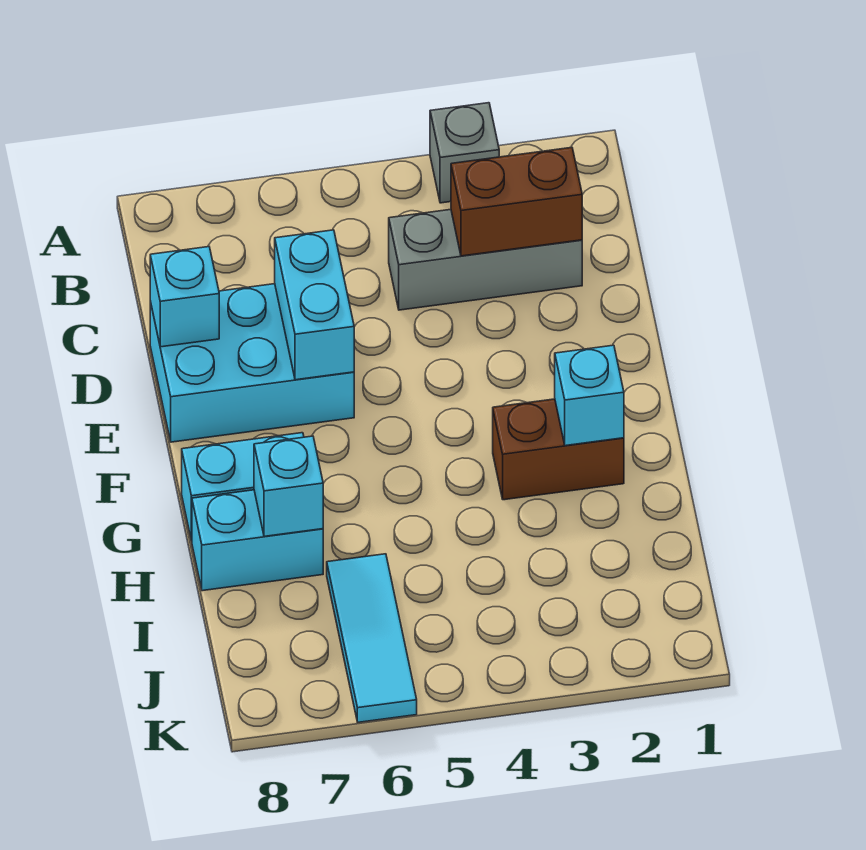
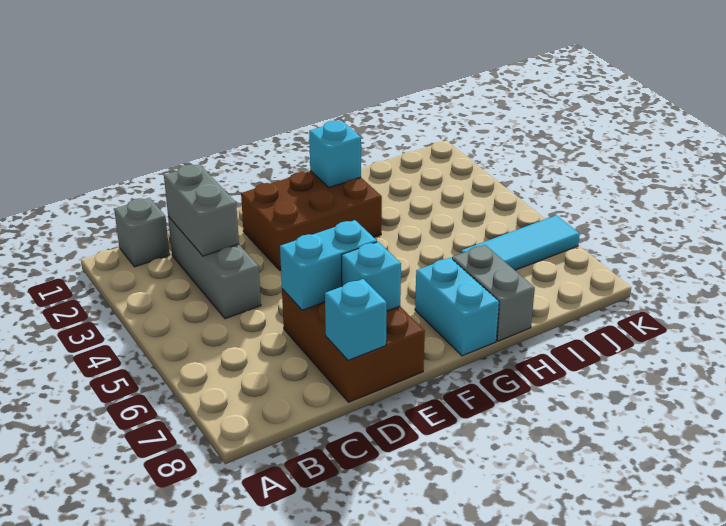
grey 1x1 brick [430,103,499,203] -> grey 1x1 brick moved to [114,198,170,267]
brown 1x2 brick [451,147,582,256] -> grey 1x2 brick [164,164,239,256]
cyan 2x3 brick [150,284,354,442] -> brown 2x3 brick [282,289,425,402]
brown 1x2 brick [493,399,624,500] -> brown 2x3 brick [241,171,382,270]
cyan 1x2 brick [192,490,323,591] -> grey 1x2 brick [452,245,535,341]
cyan 1x1 brick [254,436,323,536] -> cyan 1x1 brick moved to [342,242,401,311]

